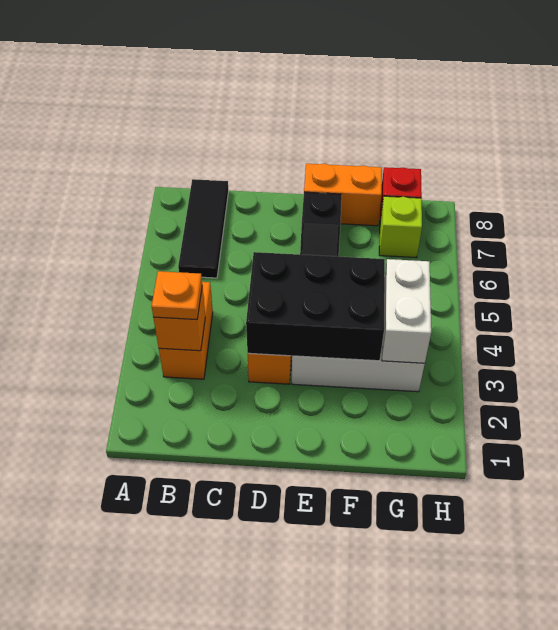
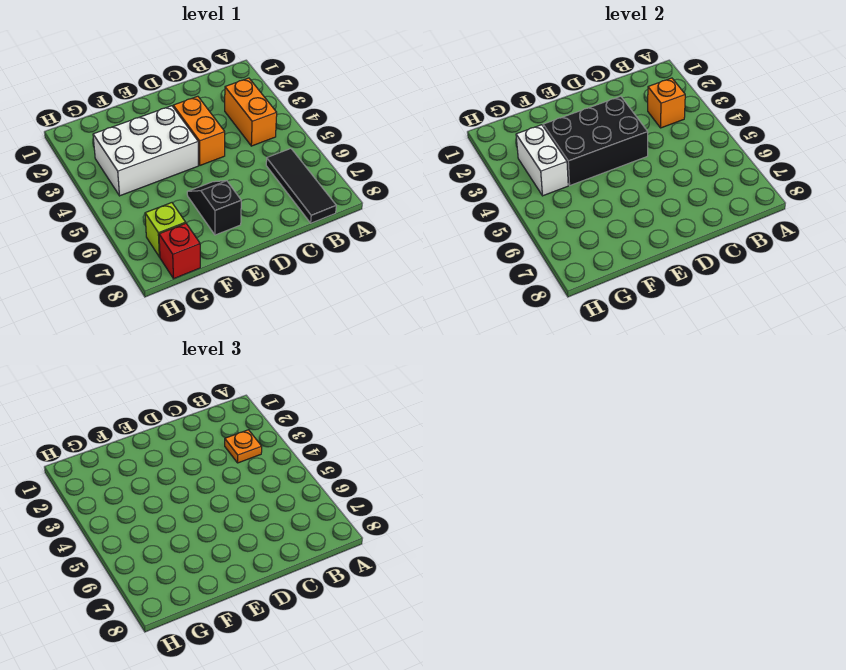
orange 1x2 brick [304,164,382,226] -> none

